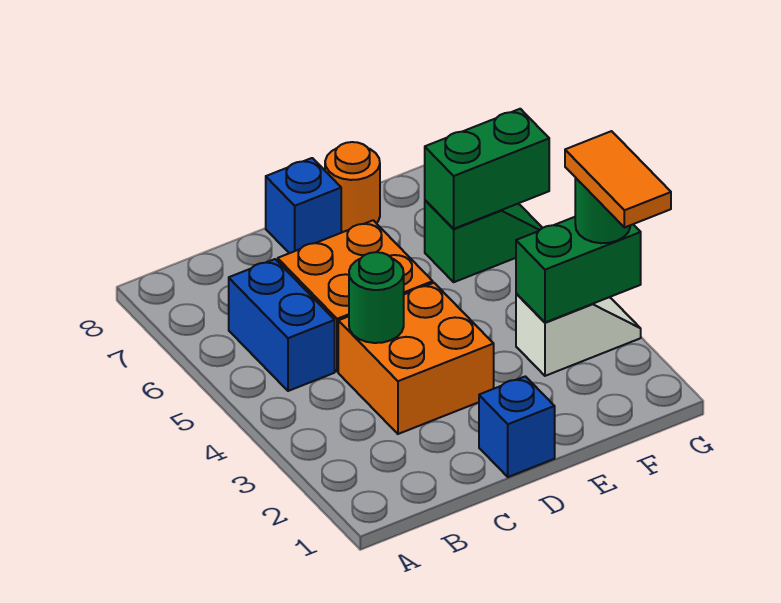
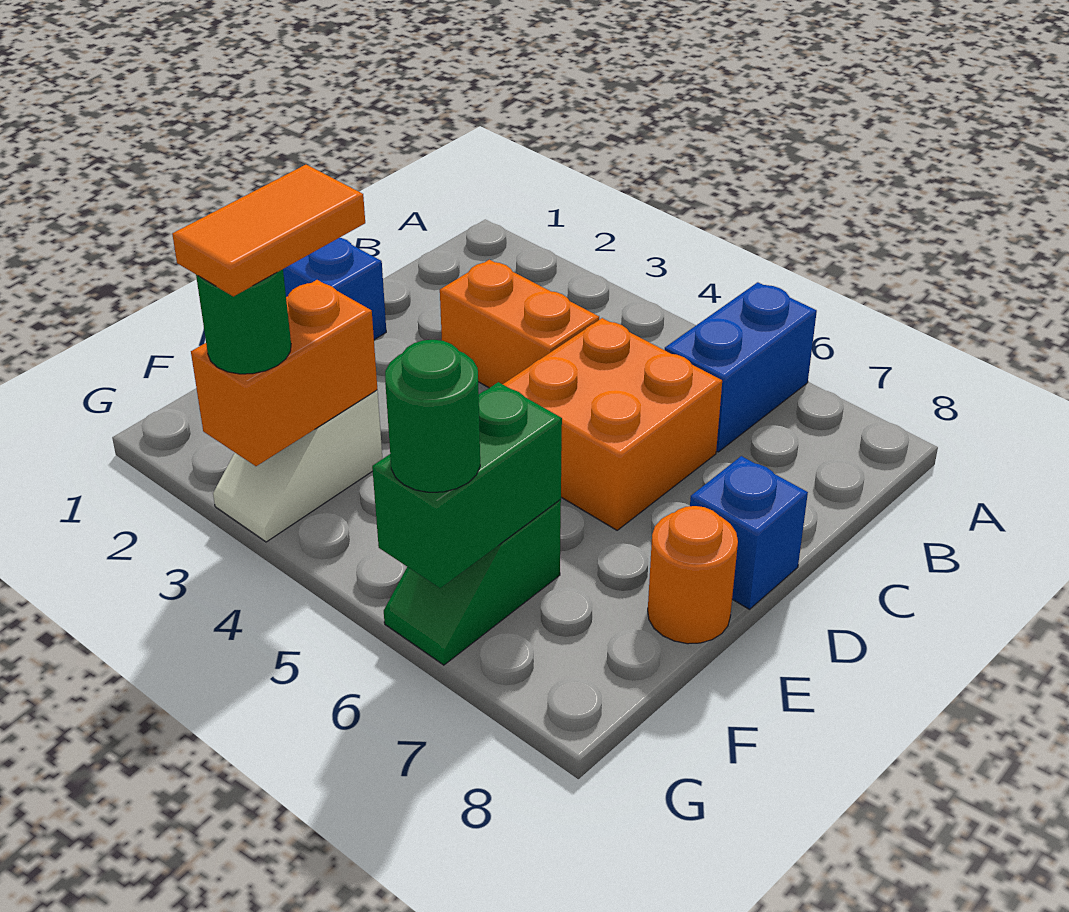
blue 1x2 brick [229,259,335,391] -> blue 1x2 brick turned to [665,282,817,452]
orange 2x2 brick [338,283,494,434] -> orange 1x2 brick [440,260,599,388]
green 1x1 round brick [349,252,404,343] -> green 1x1 round brick moved to [385,340,480,492]
green 1x2 brick [516,217,641,322] -> orange 1x2 brick [191,280,377,466]
orange 1x2 tile [565,131,671,228] -> orange 1x2 tile turned to [172,165,365,296]

